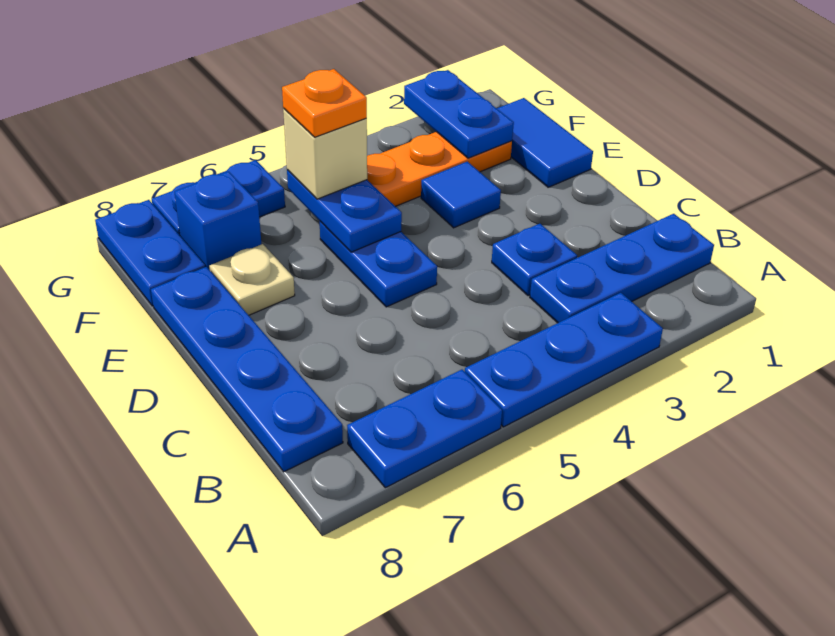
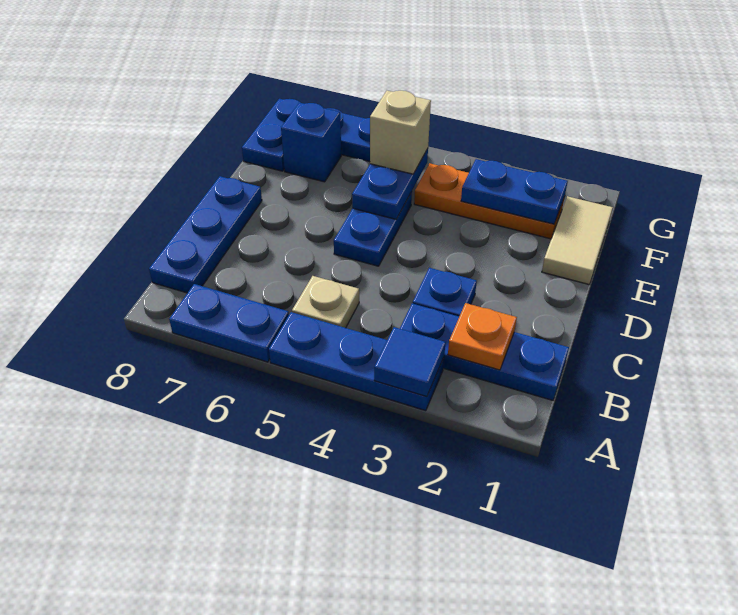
blue 1x4 plate [151,267,343,472] -> blue 1x3 plate [149,176,262,293]
blue 1x2 tile [497,98,593,187] -> tan 1x2 tile [542,196,613,284]
blue 1x1 tile [421,162,501,228] -> blue 1x1 tile moved to [374,327,446,397]
tan 1x1 plate [209,244,295,315] -> tan 1x1 plate moved to [292,276,359,328]
blue 1x2 plate [404,70,514,158] -> blue 1x2 plate turned to [461,159,568,224]
orange 1x1 plate [282,69,367,137] -> orange 1x1 plate moved to [448,303,517,370]

